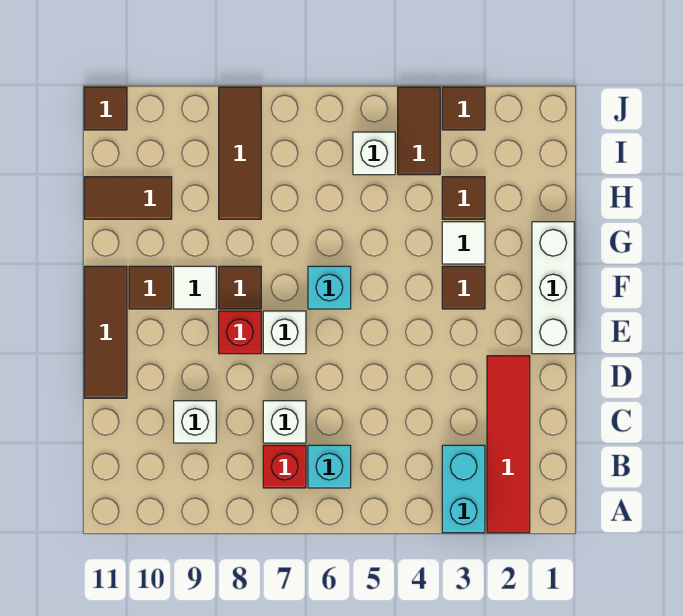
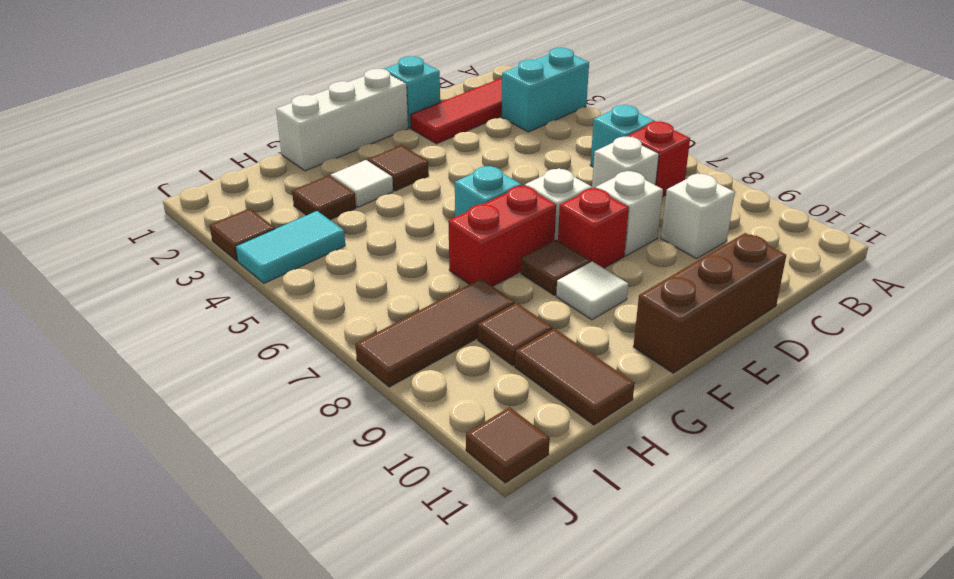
none -> cyan 1x1 brick [385,56,440,128]
brown 1x3 tile [84,266,127,398] -> brown 1x3 brick [633,233,786,373]
none -> red 1x2 brick [449,185,556,286]
brown 1x1 tile [129,266,172,309] -> brown 1x1 tile moved to [478,303,552,366]
brown 1x2 tile [398,87,440,175] -> cyan 1x2 tile [236,211,345,283]
white 1x1 brick [353,132,395,175] -> white 1x1 brick moved to [595,171,663,256]

